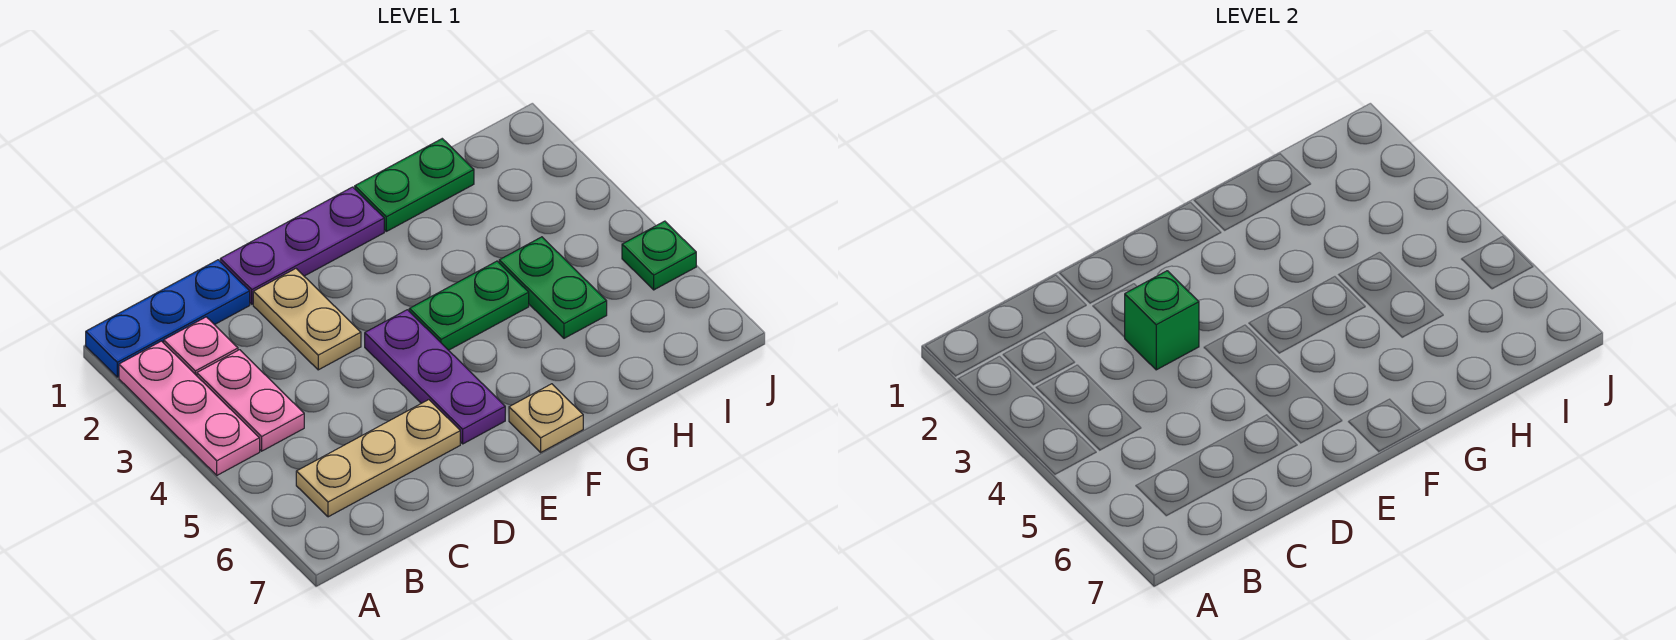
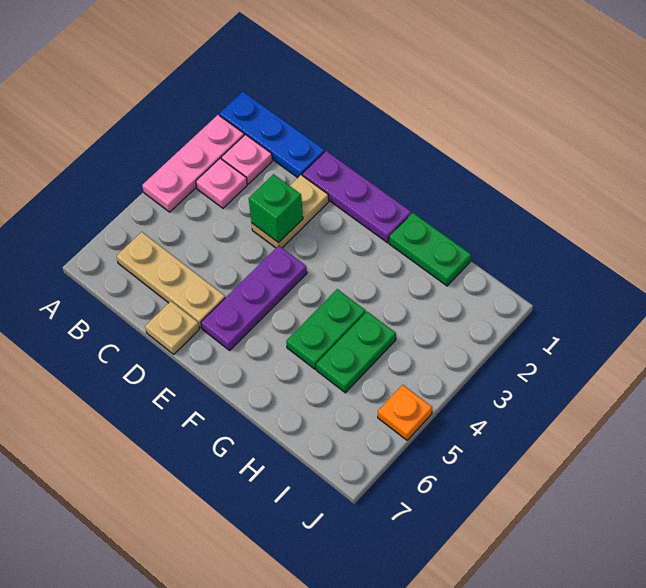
pink 1x2 plate [197,350,304,451] -> pink 1x1 plate [196,158,247,208]
green 1x2 plate [409,261,529,350] -> green 1x2 plate turned to [286,289,366,369]
tan 1x1 plate [509,384,583,452] -> tan 1x1 plate moved to [145,301,199,354]
green 1x1 plate [622,221,696,290] -> orange 1x1 plate [378,385,432,440]

